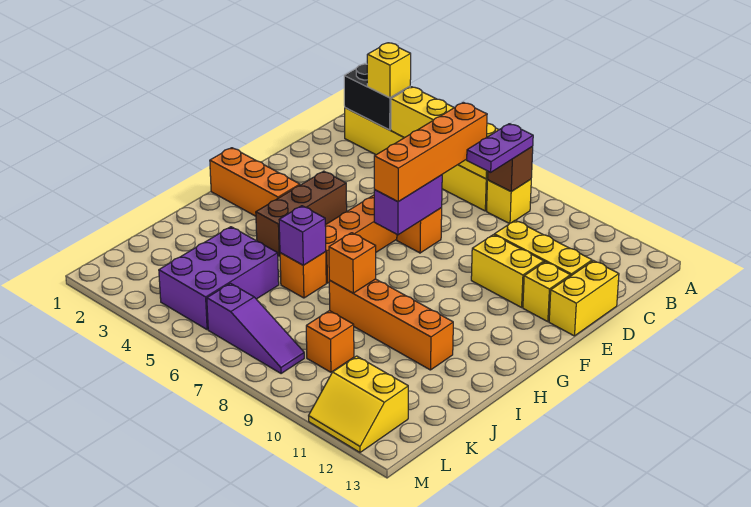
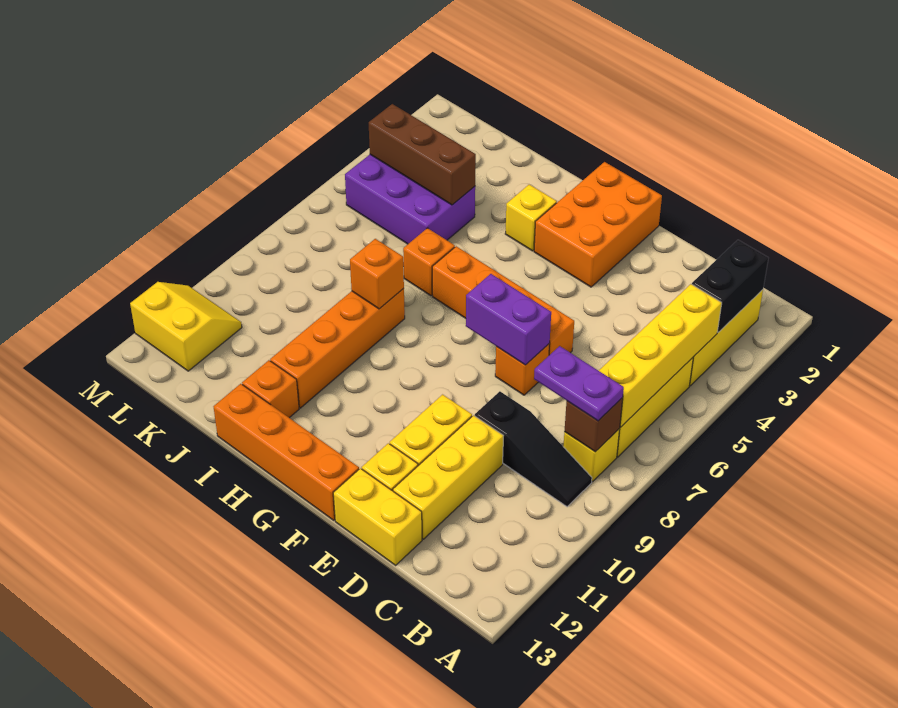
yellow 1x1 brick [367,43,411,98] -> yellow 1x1 brick moved to [505,185,557,251]
none -> black 1x3 slope [475,391,592,507]
orange 1x4 brick [374,102,487,202] -> orange 1x4 brick moved to [214,384,359,520]
brown 1x3 brick [256,171,347,256] -> brown 1x3 brick moved to [369,104,476,205]
orange 1x3 brick [210,148,300,216] -> orange 2x3 brick [534,162,662,287]
purple 1x1 brick [279,206,326,265] -> none
orange 1x1 brick [306,311,354,372] -> orange 1x1 brick moved to [242,360,299,418]
purple 1x3 slope [207,283,304,374] -> none
yellow 2x2 slope [309,356,408,452] -> yellow 2x2 slope turned to [130,282,242,371]

